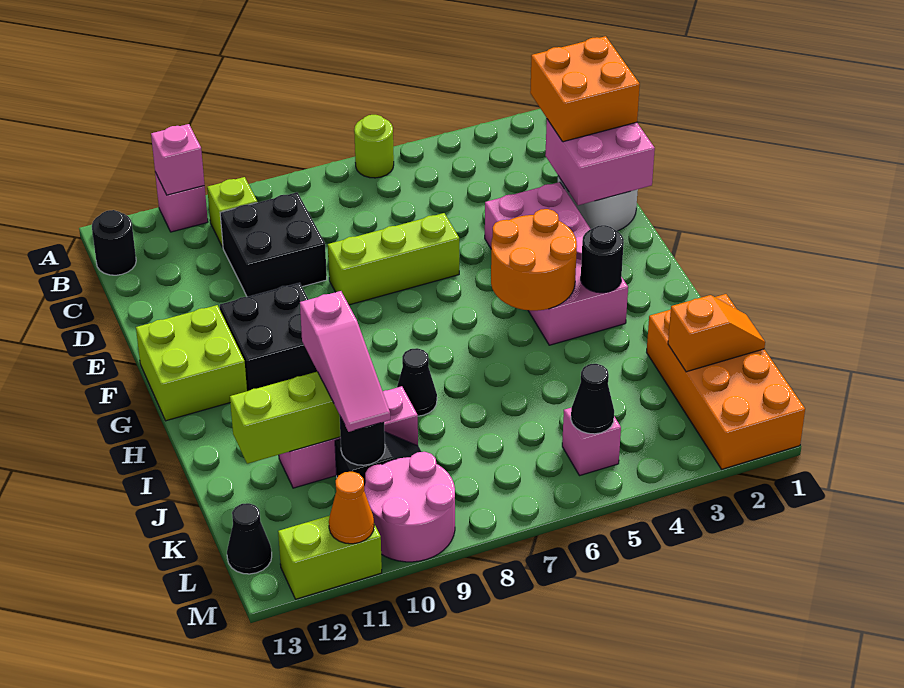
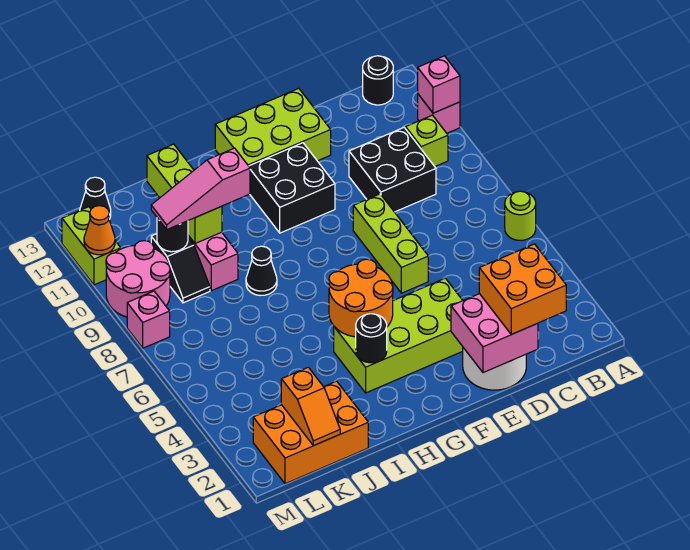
pink 2x4 brick [485,182,628,345] -> lime 2x4 brick [334,278,463,393]
lime 2x2 brick [136,305,247,421] -> lime 2x3 brick [215,88,331,166]
orange 2x4 brick [647,294,805,469] -> orange 2x3 brick [253,381,368,484]
pink 1x1 brick [562,407,621,476] -> pink 1x1 brick moved to [127,291,170,348]
black 1x1 cone [571,364,614,434] -> none

